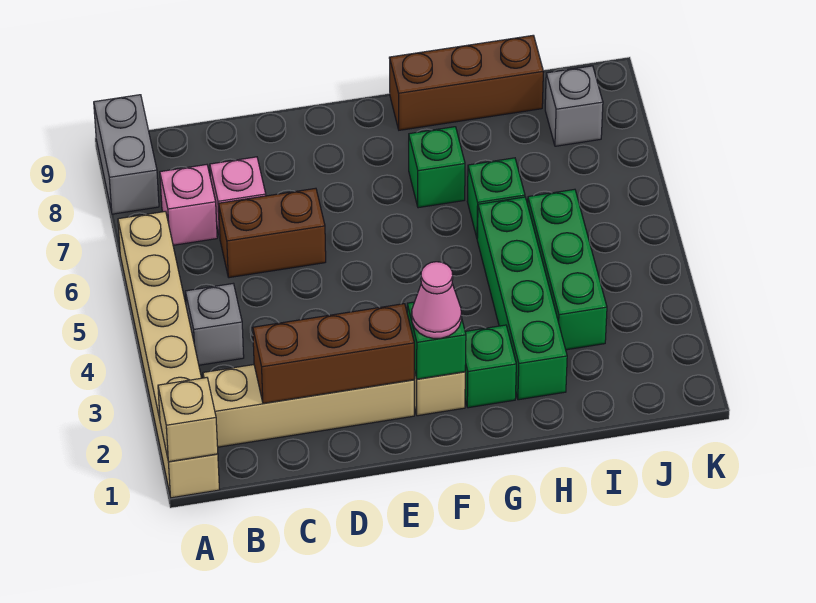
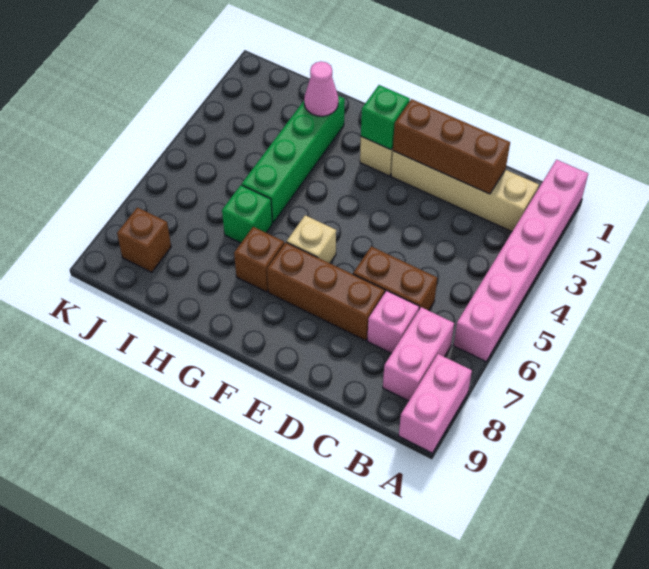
tan 1x6 brick [118,211,219,498] -> pink 1x6 brick [453,160,588,361]
tan 1x1 brick [158,378,218,462] -> tan 1x1 brick moved to [287,215,336,263]
grey 1x2 brick [94,95,159,214] -> pink 1x2 brick [399,354,472,453]
grey 1x1 brick [185,284,244,365] -> none
pink 1x1 brick [160,165,217,245] -> pink 1x2 brick [383,307,454,401]
pink 1x1 cone [412,262,461,338] -> pink 1x1 cone moved to [304,62,338,116]
green 1x1 brick [465,325,516,408] -> none
green 1x1 brick [409,127,465,208] -> brown 1x1 brick [234,227,284,292]
brown 1x3 brick [389,35,543,130] -> brown 1x3 brick moved to [267,242,385,341]
green 1x3 brick [528,189,607,350] -> none
grey 1x1 brick [545,66,603,146] -> brown 1x1 brick [117,207,171,272]

